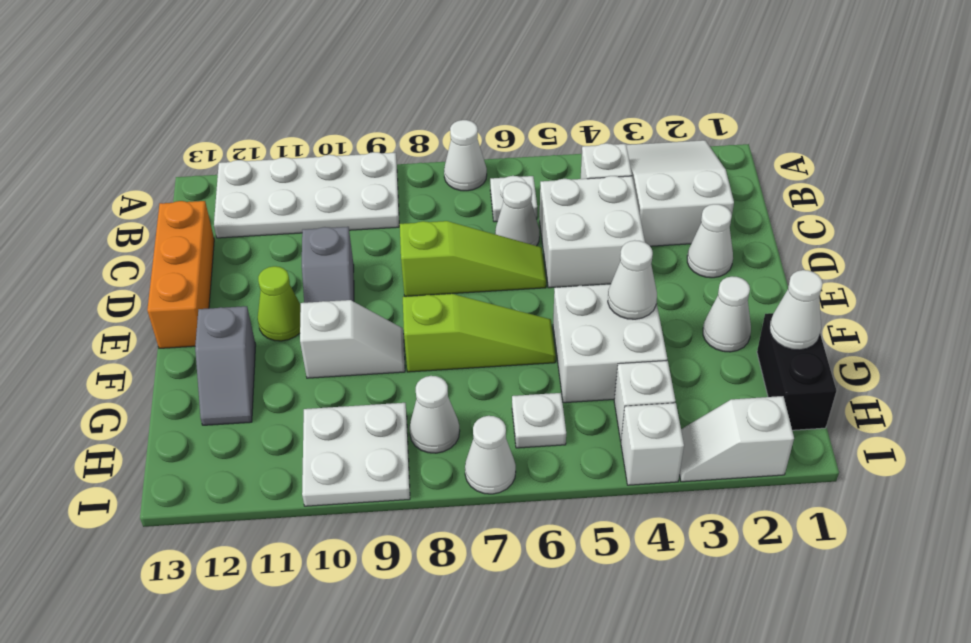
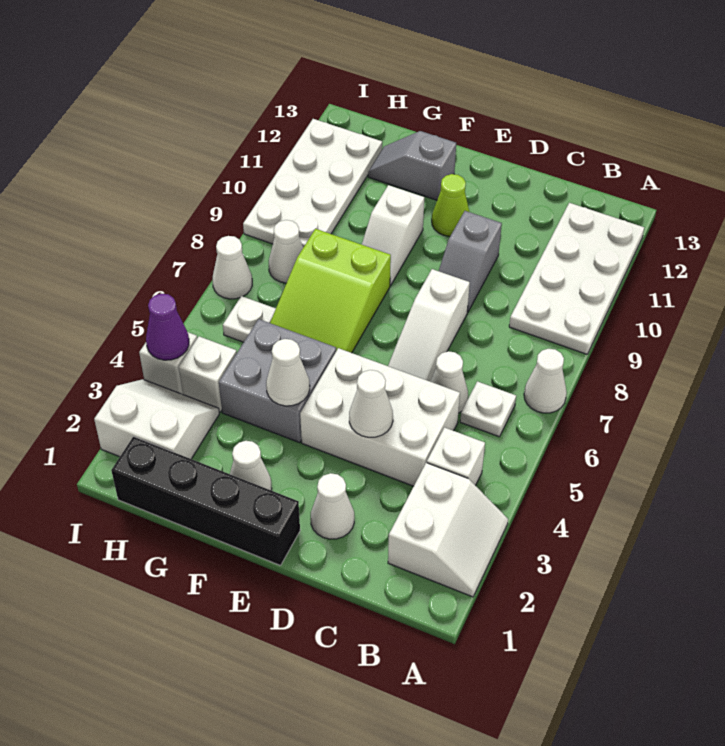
white 2x3 slope [626,140,734,246] -> white 2x2 slope [388,463,508,597]
white 2x2 brick [540,176,645,288] -> white 2x3 brick [300,348,460,486]
orange 1x3 brick [147,201,214,348] -> none
lime 1x3 slope [400,221,546,296] -> white 1x3 slope [388,269,470,381]
grey 1x2 slope [302,227,354,303] -> grey 1x2 slope turned to [439,211,502,313]
white 2x2 brick [553,284,667,403] -> grey 2x2 brick [219,319,336,443]
lime 1x3 slope [403,294,556,372] -> lime 2x3 slope [270,229,391,353]
black 1x2 brick [757,313,836,430] -> black 1x4 brick [111,437,300,566]
white 1x1 cone [770,270,823,350] -> white 1x1 cone moved to [349,370,393,437]
white 2x2 plate [302,403,410,506] -> white 2x4 plate [243,119,382,247]
white 1x2 slope [679,396,794,482] -> white 2x2 slope [94,379,219,459]
none -> purple 1x1 cone [146,294,189,360]

